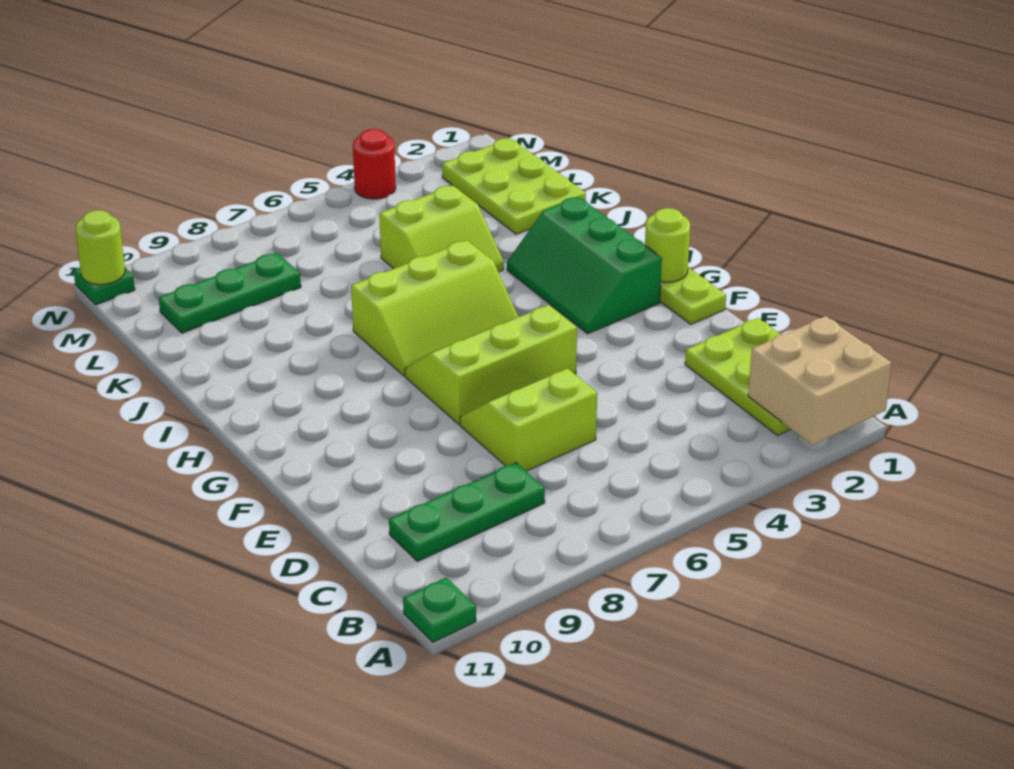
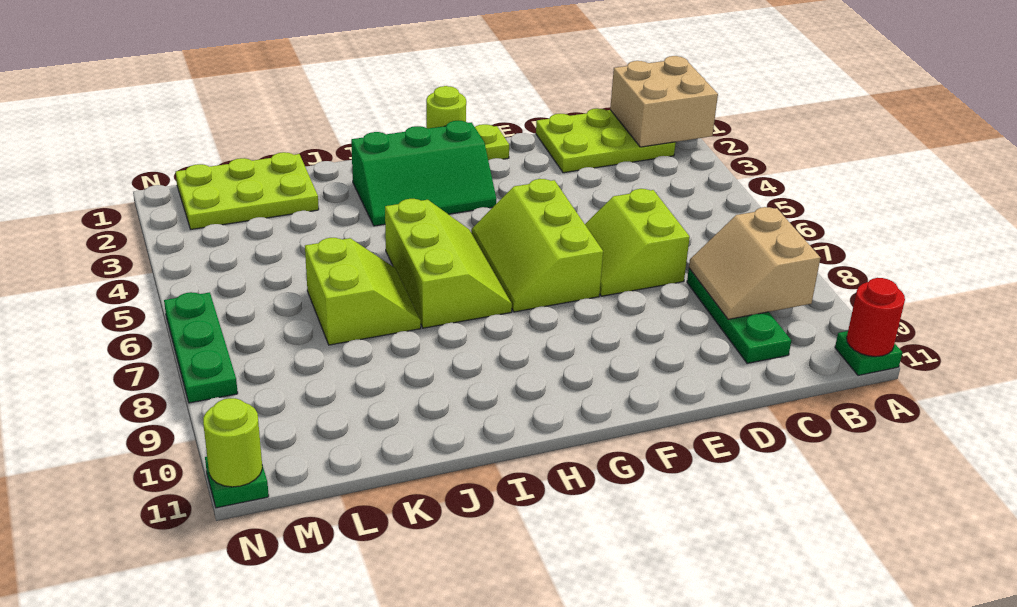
none -> tan 2x2 slope [689,207,820,319]
lime 2x2 slope [379,186,504,272] -> lime 2x2 slope moved to [305,238,421,345]
green 1x3 plate [159,253,301,333] -> green 1x3 plate moved to [164,292,238,403]
red 1x1 round brick [353,129,396,199] -> red 1x1 round brick moved to [847,278,905,357]

